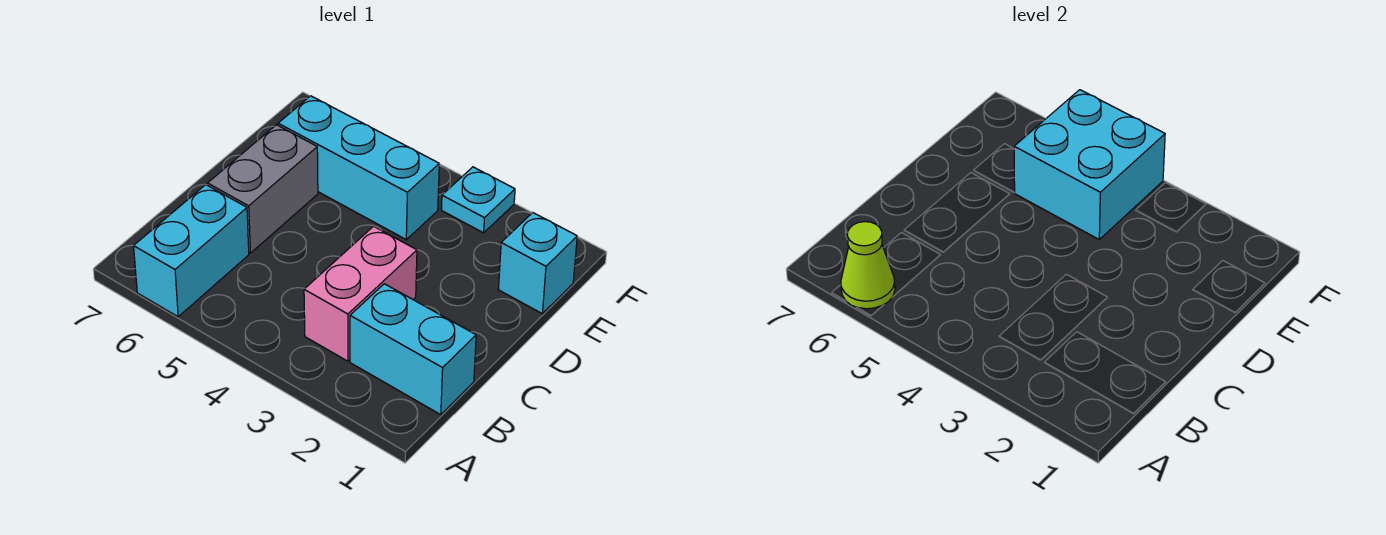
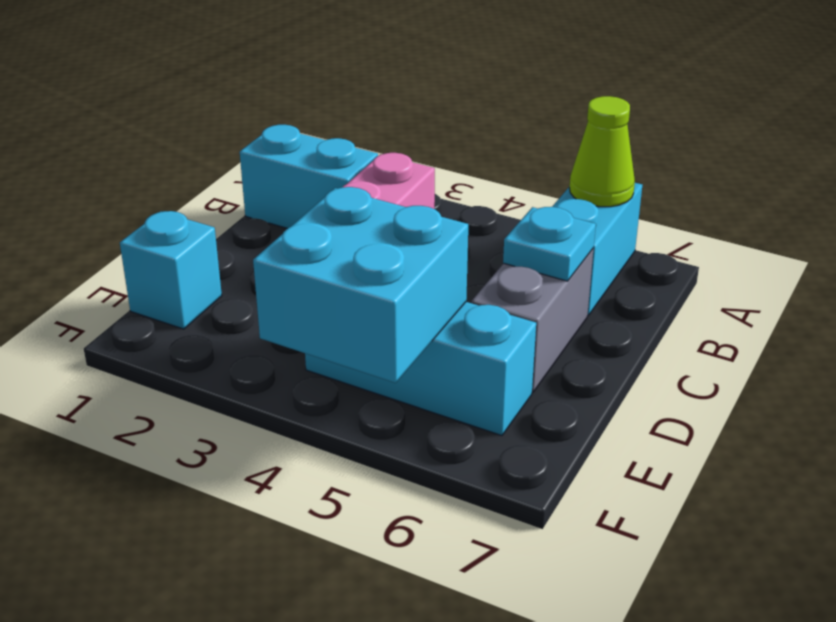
cyan 1x1 plate [441,167,515,233] -> cyan 1x1 plate moved to [503,207,596,281]

